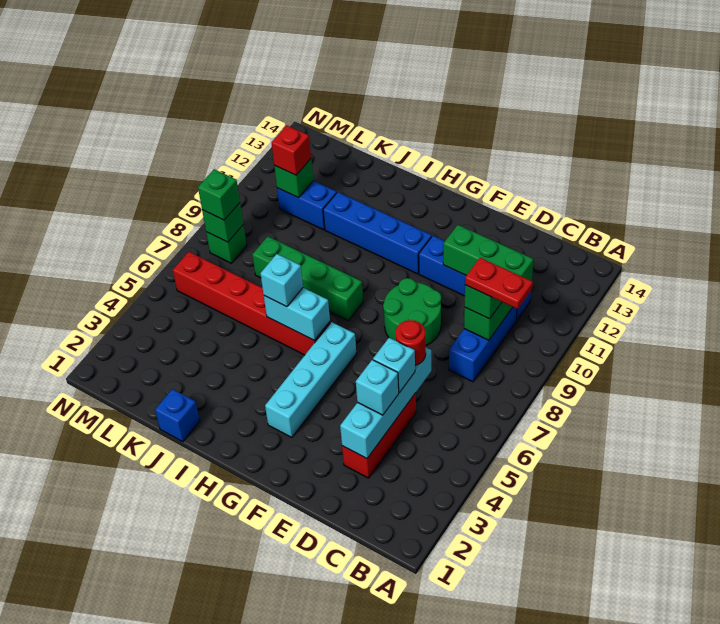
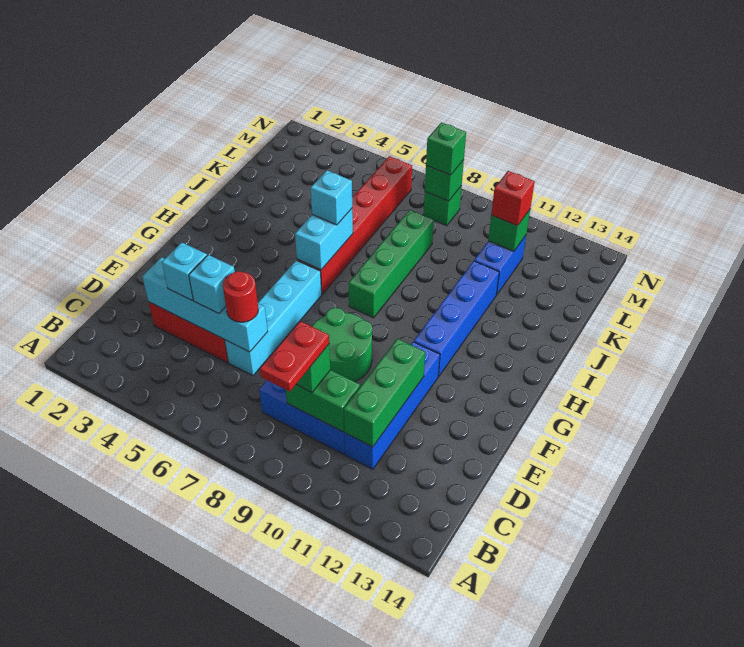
cyan 1x4 brick [265,322,356,438] -> cyan 1x4 brick turned to [225,260,322,375]
blue 1x1 brick [155,389,200,442] -> none

